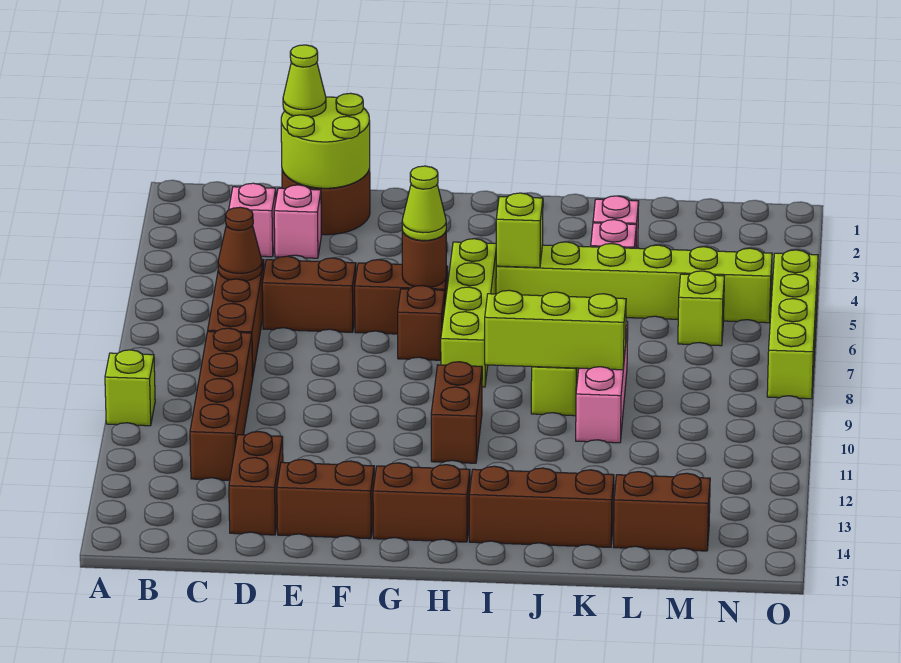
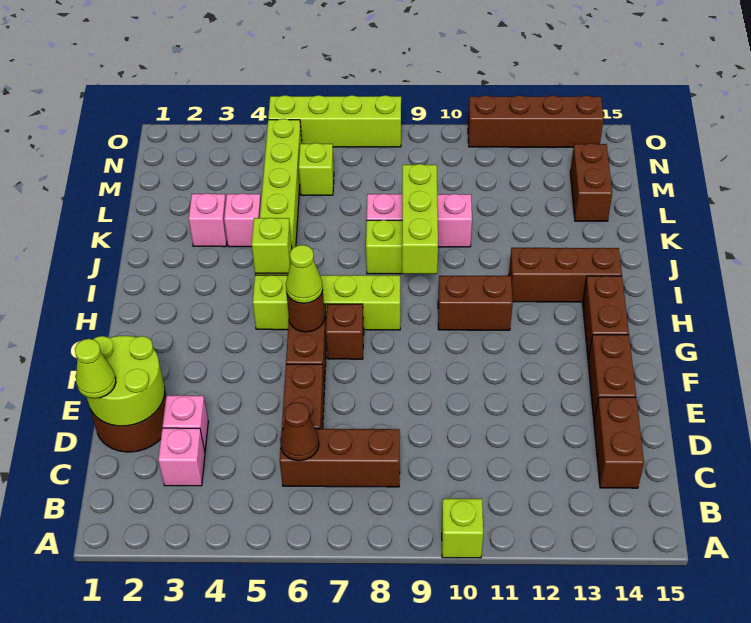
brown 1x4 brick [190,328,253,480] -> brown 1x4 brick moved to [468,95,604,147]
brown 1x2 brick [229,432,283,535] -> brown 1x2 brick turned to [594,397,644,488]
brown 1x3 brick [469,466,614,547] -> brown 1x3 brick turned to [509,248,622,302]

